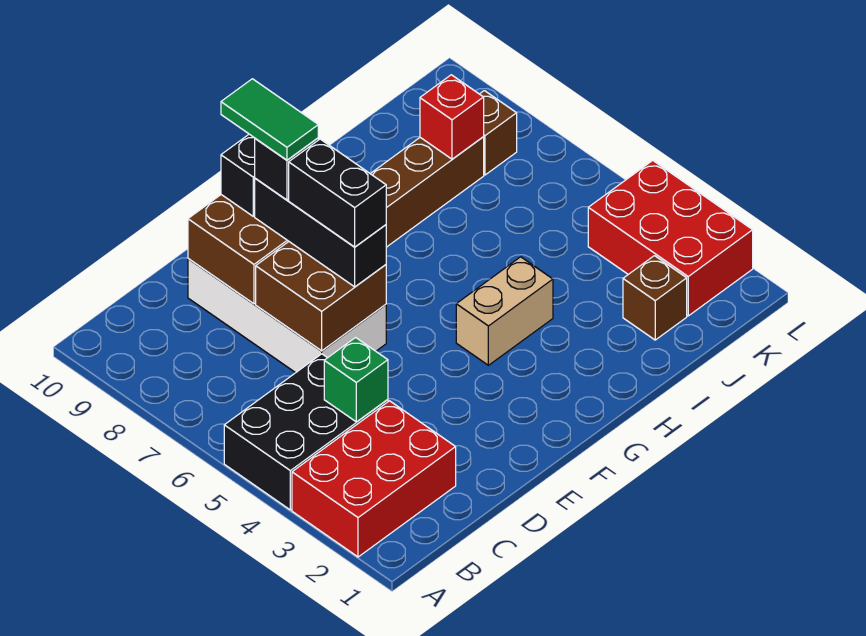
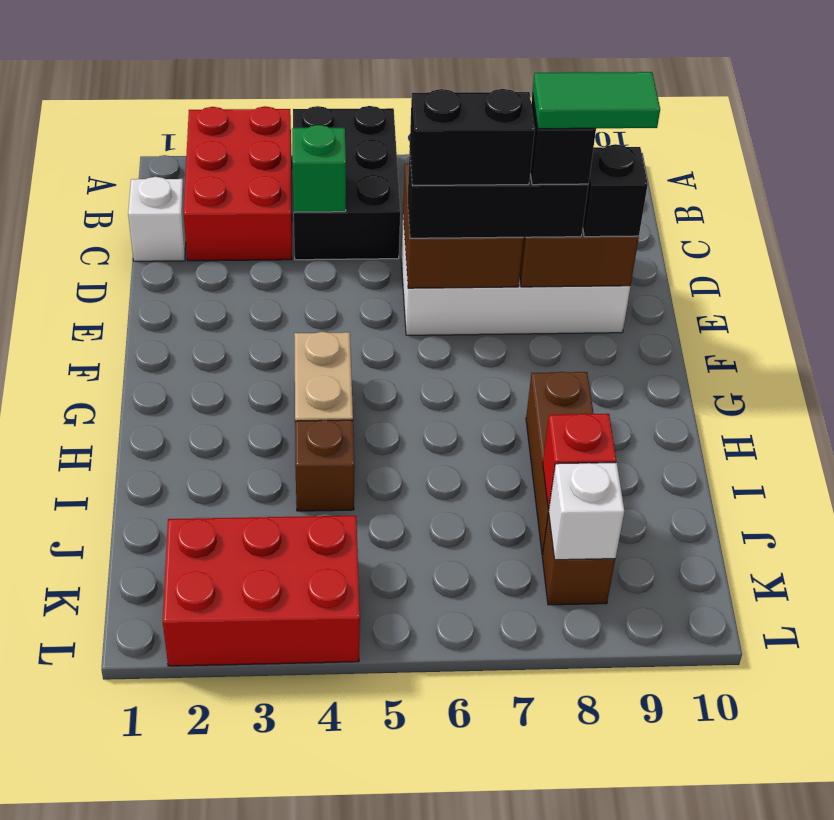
none -> white 1x1 brick [128,177,186,261]
brown 1x1 brick [623,256,687,340] -> brown 1x1 brick moved to [295,420,355,511]
none -> white 1x1 brick [549,463,624,560]

